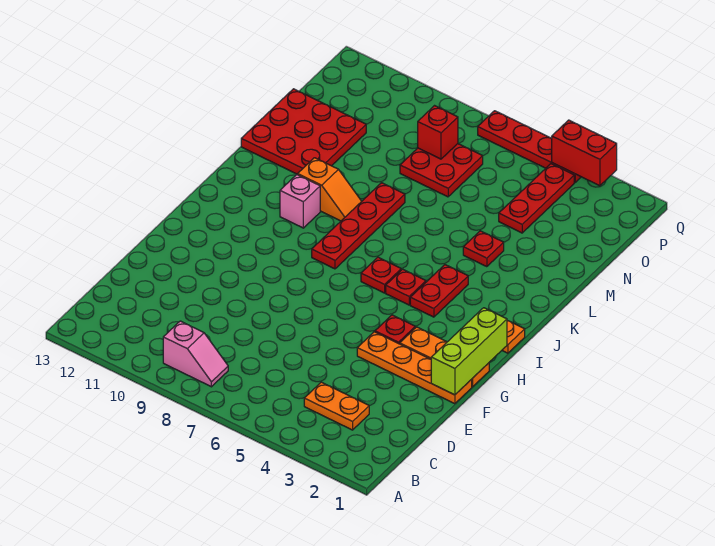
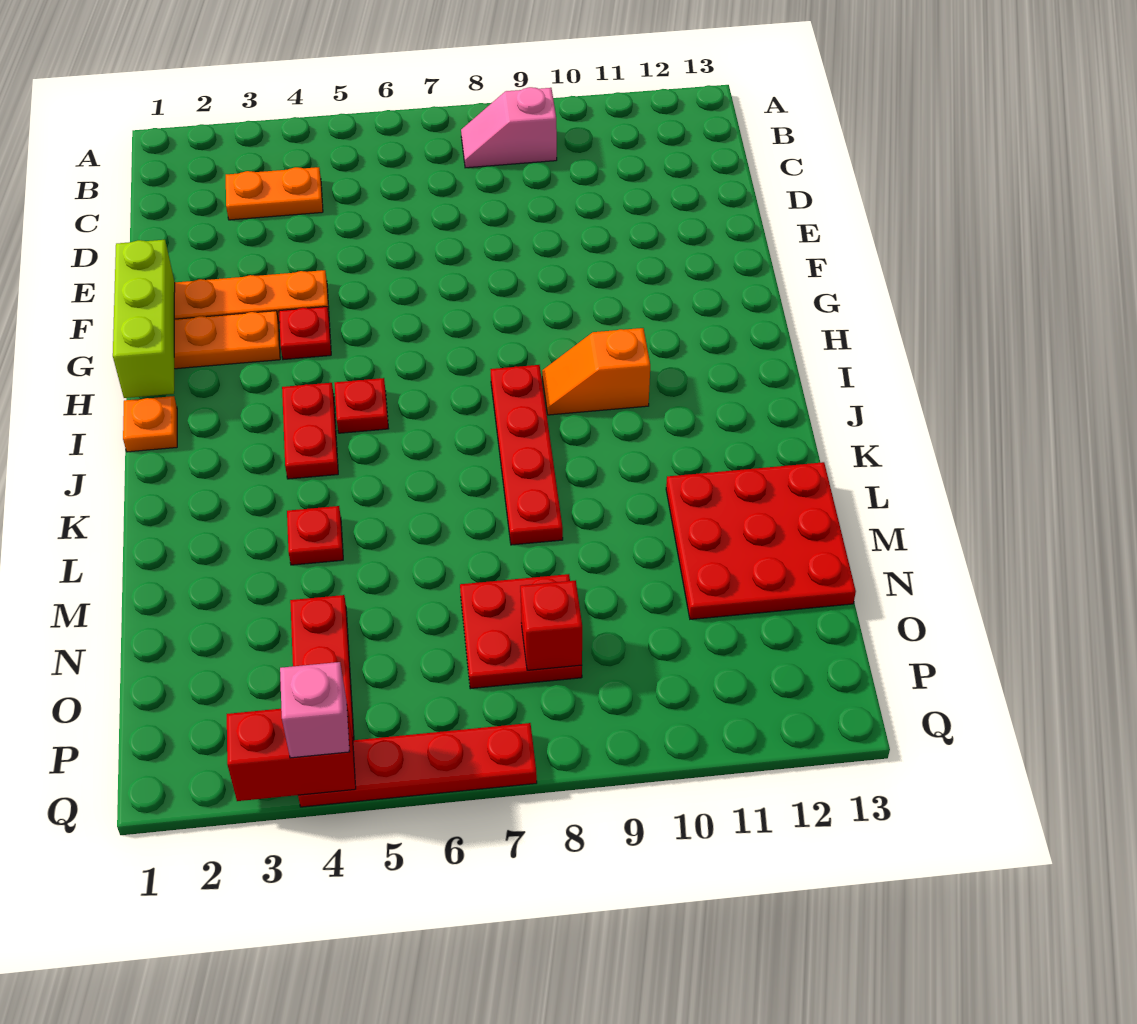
red 1x1 plate [361,257,401,293] -> none
pink 1x1 brick [280,175,320,228] -> pink 1x1 brick moved to [280,662,349,758]
orange 1x2 slope [297,158,362,221] -> orange 1x2 slope moved to [542,328,650,415]

